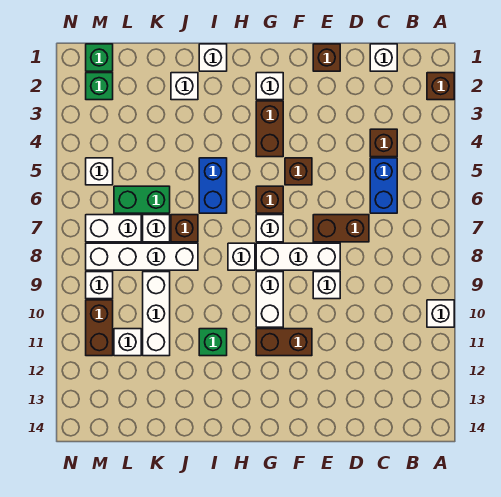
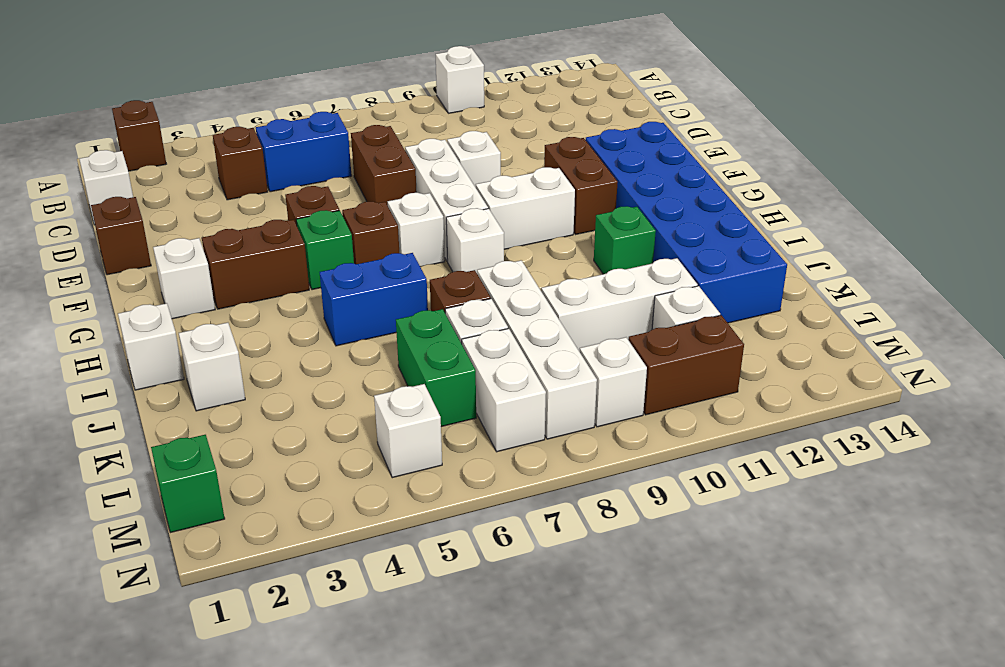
none -> blue 2x6 brick [585,122,787,323]
green 1x1 brick [86,73,113,100] -> green 1x1 brick moved to [296,210,354,290]

